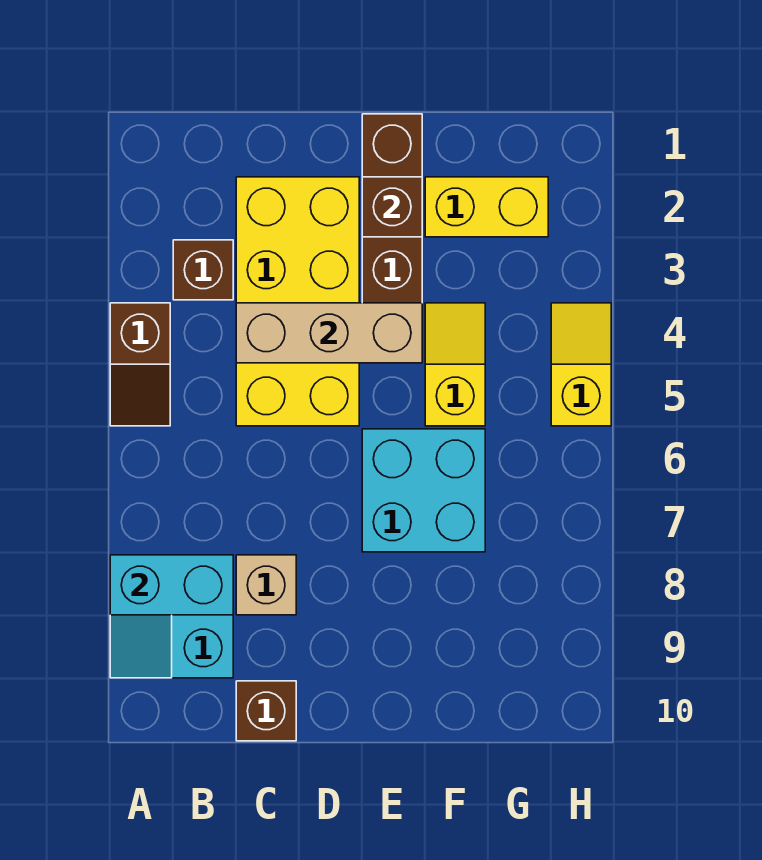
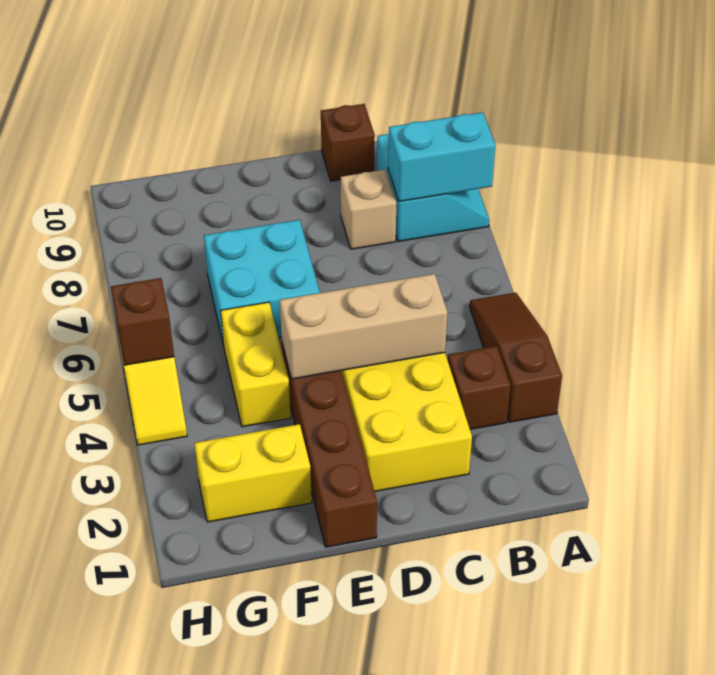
brown 1x2 slope [110,303,170,426] -> brown 1x3 slope [470,293,562,422]
brown 1x1 brick [362,177,422,237] -> brown 1x1 brick moved to [111,278,174,365]
yellow 1x2 slope [425,303,485,426] -> yellow 1x2 brick [221,302,291,427]

